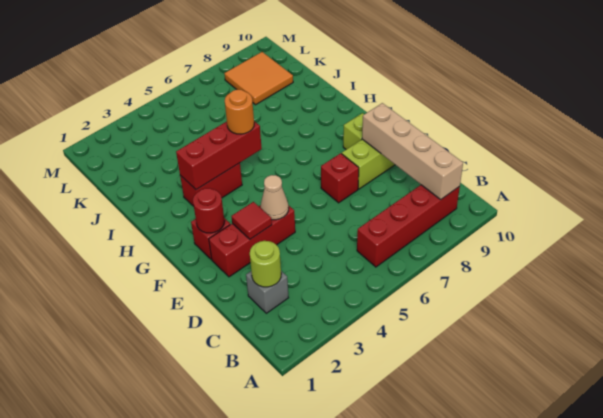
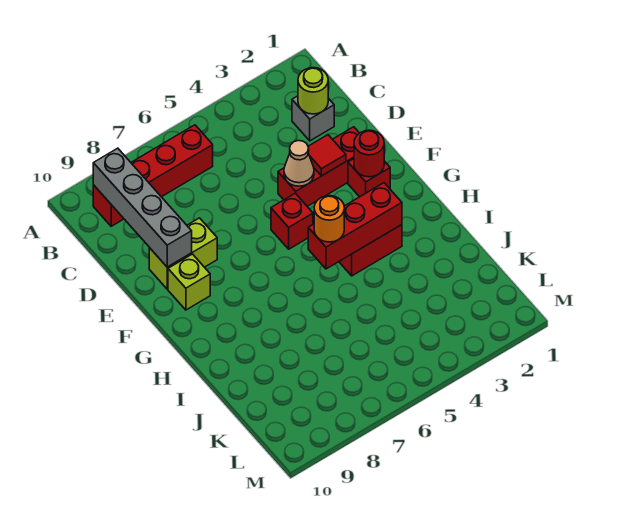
tan 1x4 brick [362,103,463,199] -> grey 1x4 brick [93,148,192,267]
red 1x1 brick [321,153,359,203] -> red 1x1 brick moved to [271,193,313,249]
orange 2x2 tile [224,52,293,105] -> none

